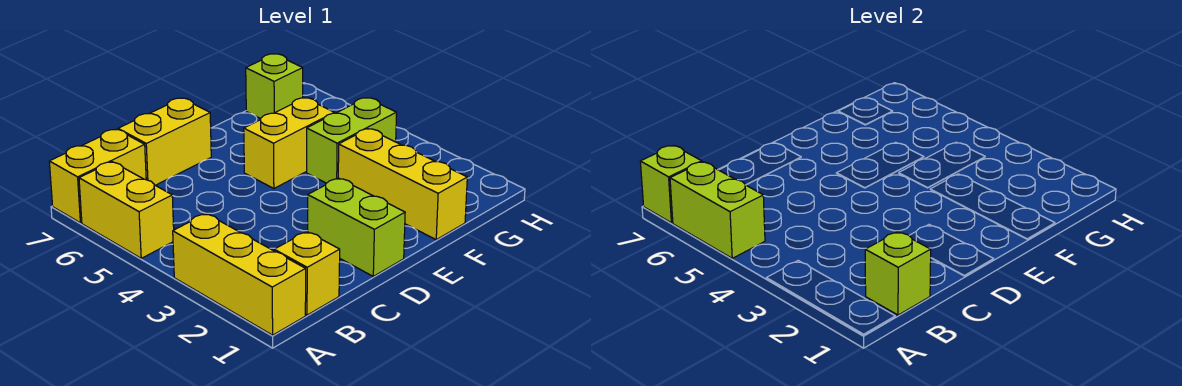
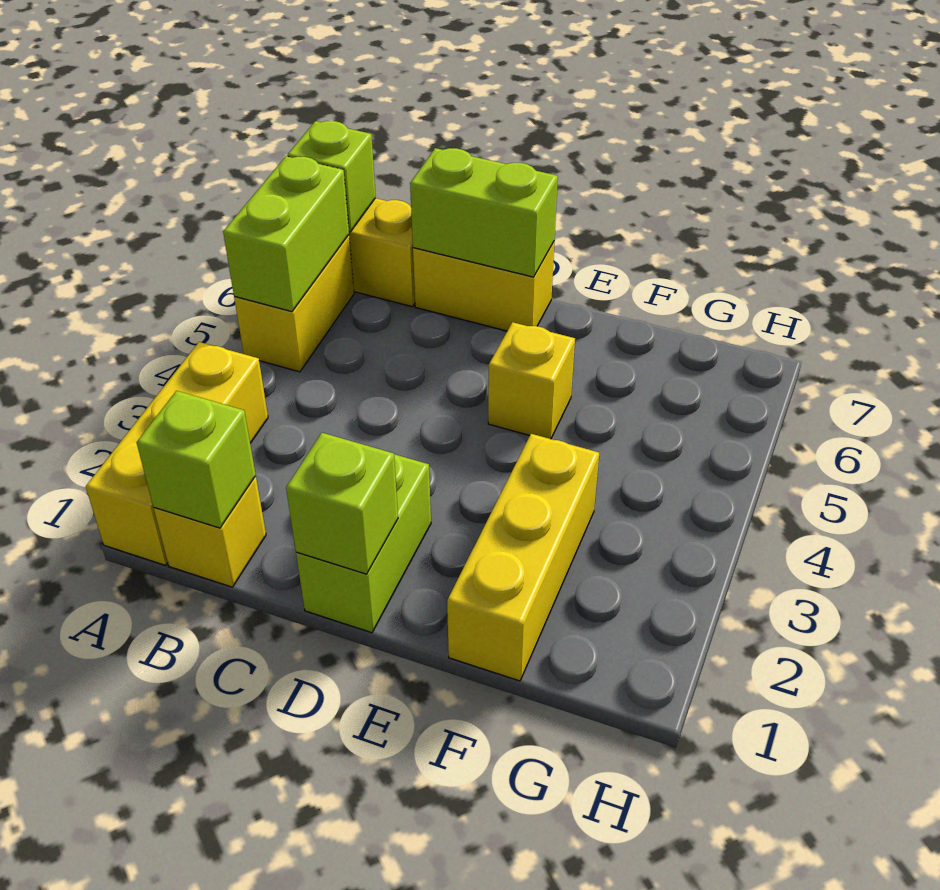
yellow 1x2 brick [244,98,334,189] -> yellow 1x1 brick [488,322,575,439]
lime 1x2 brick [307,98,397,183] -> lime 1x2 brick moved to [410,148,558,277]
lime 1x1 brick [246,54,303,119] -> lime 1x1 brick moved to [286,433,398,574]

